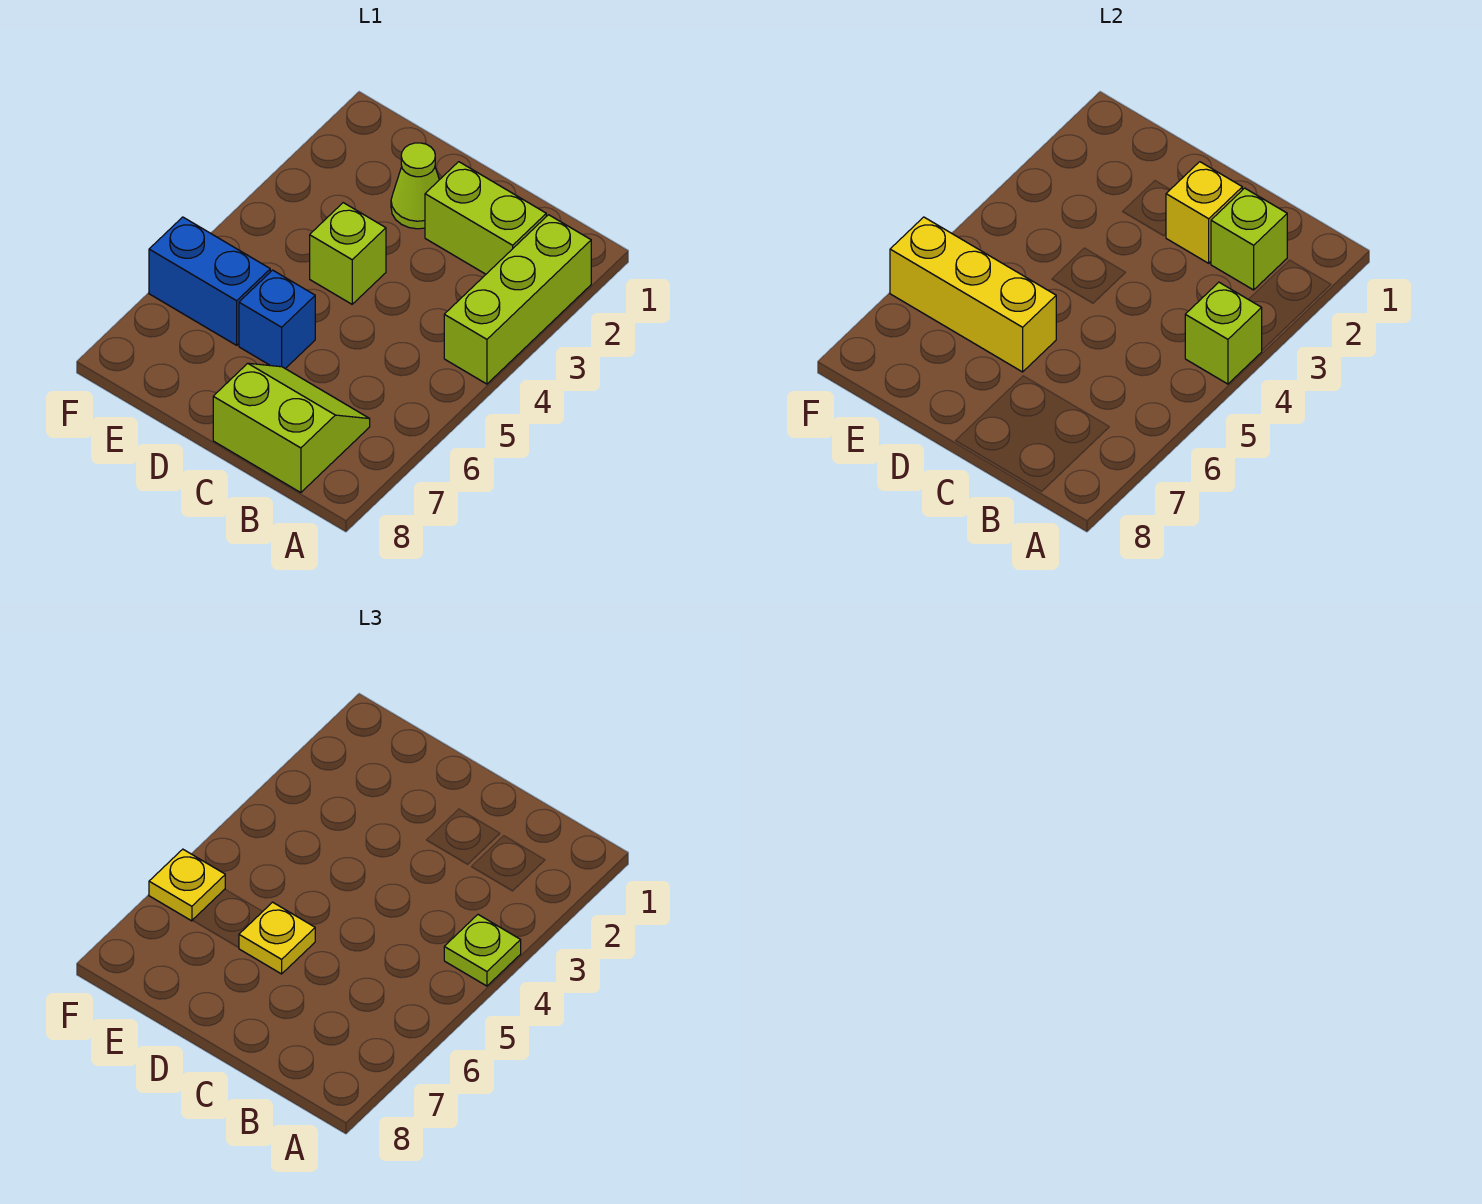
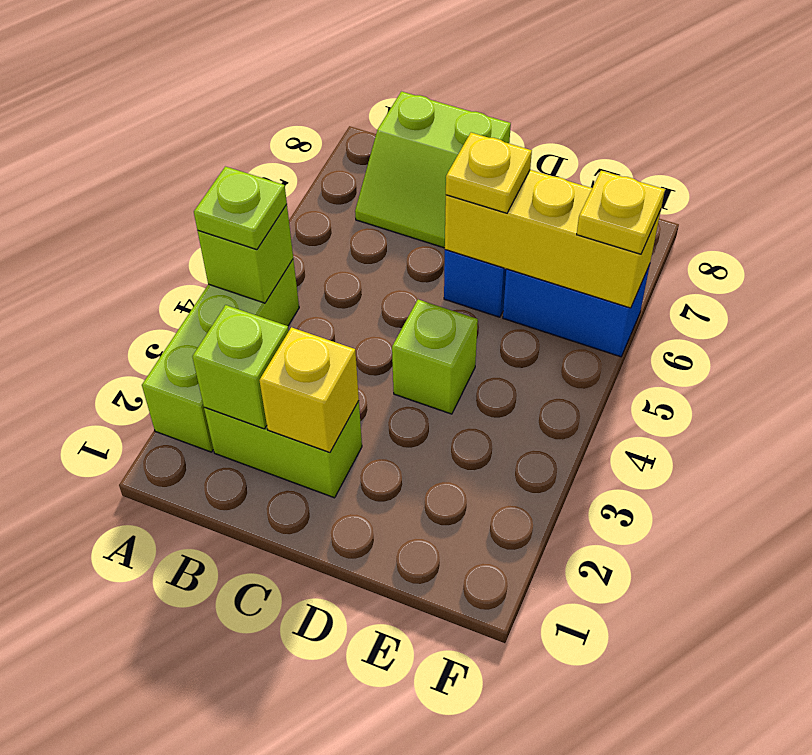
lime 1x1 cone [391,143,439,229] -> none

